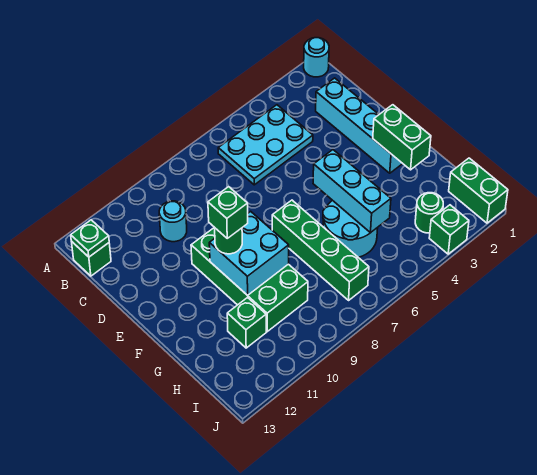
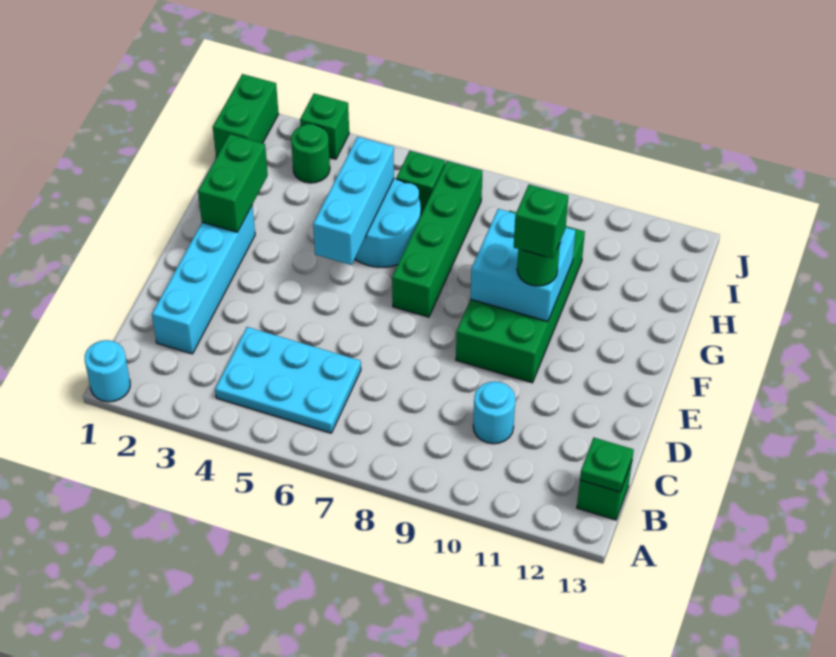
green 1x1 brick [227,298,266,348] -> green 1x1 brick moved to [396,151,445,215]

